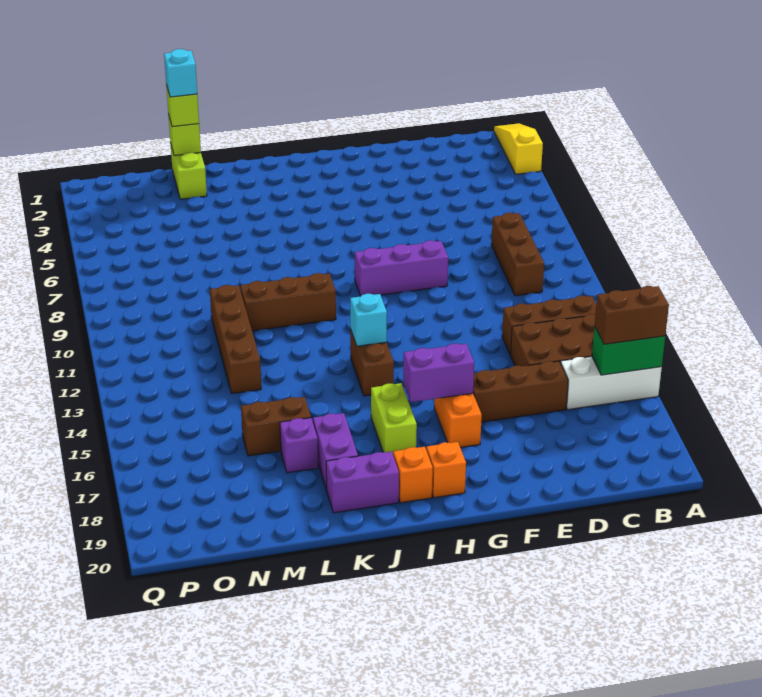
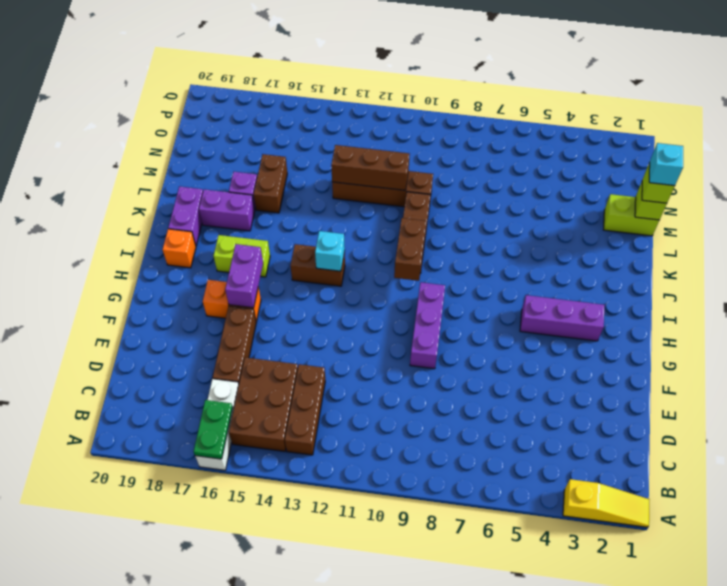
green 1x2 brick [592,326,665,375] -> green 1x2 plate [194,400,233,459]
brown 1x2 brick [595,286,669,344] -> brown 1x2 brick moved to [394,218,426,281]
brown 1x3 brick [491,213,544,296] -> brown 1x3 brick moved to [331,145,410,190]
none -> purple 1x3 brick [520,295,605,341]
orange 1x1 brick [426,442,466,498] -> none

